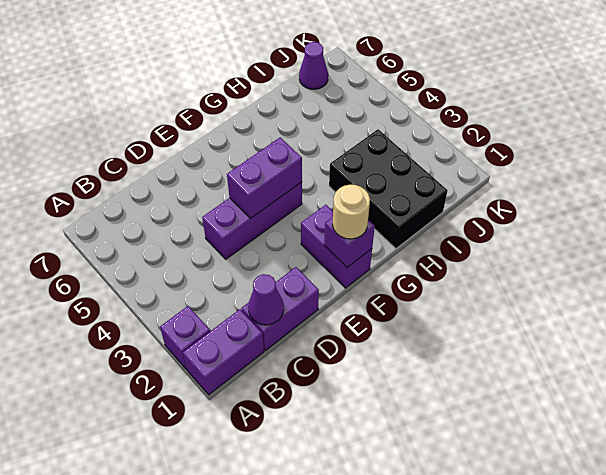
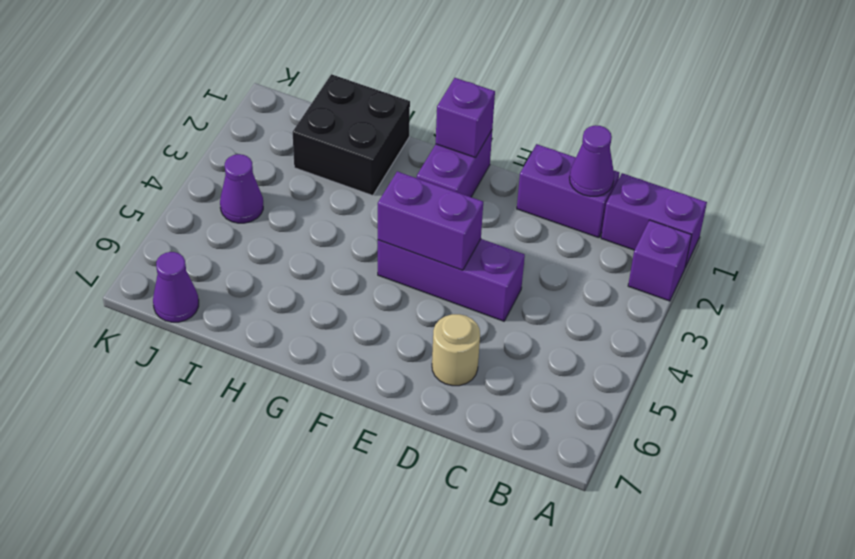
tan 1x1 round brick [332,185,370,239] -> tan 1x1 round brick moved to [432,314,480,386]
black 2x3 brick [329,129,448,249] -> black 2x2 brick [292,74,410,196]
none -> purple 1x1 cone [220,154,263,223]

